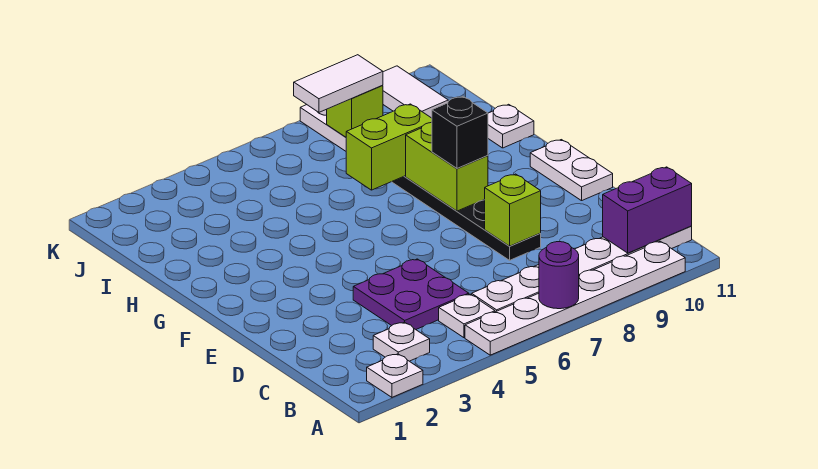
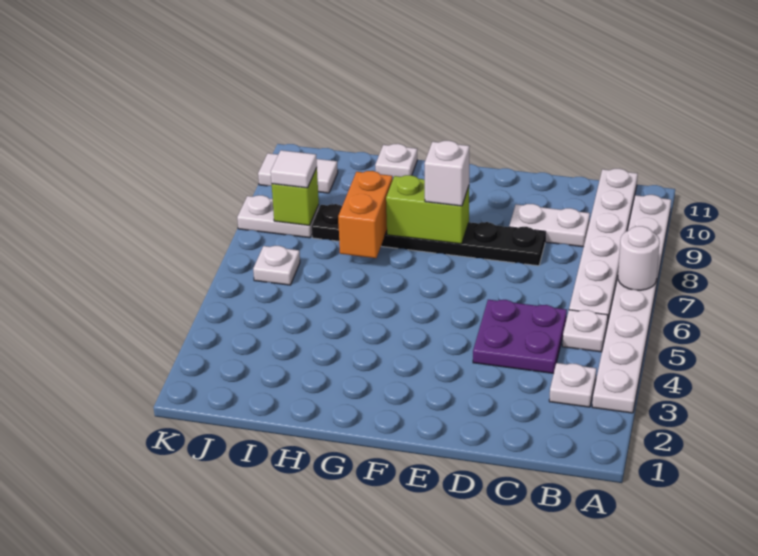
white 1x1 plate [367,354,423,397] -> white 1x1 plate moved to [253,246,300,285]
white 1x6 plate [465,241,685,355] -> white 1x8 plate [592,195,671,413]
purple 1x1 round brick [539,242,579,309] -> white 1x1 round brick [618,226,660,290]
purple 1x2 brick [603,167,692,253] -> none
lime 1x1 brick [485,174,541,246] -> none
white 1x2 plate [530,140,613,201] -> white 1x2 plate moved to [509,204,590,247]
black 1x1 brick [432,97,488,168] -> white 1x1 brick [424,141,470,206]
lime 1x2 brick [346,104,432,190] -> orange 1x2 brick [338,171,393,258]
white 1x2 tile [294,55,383,112] -> white 1x1 tile [271,150,317,188]

